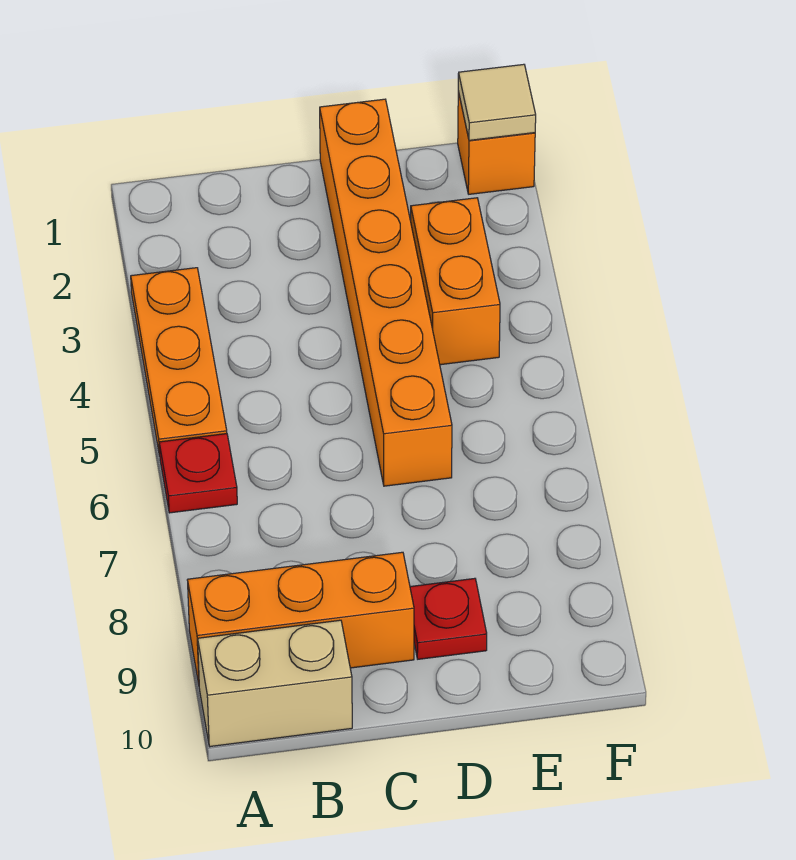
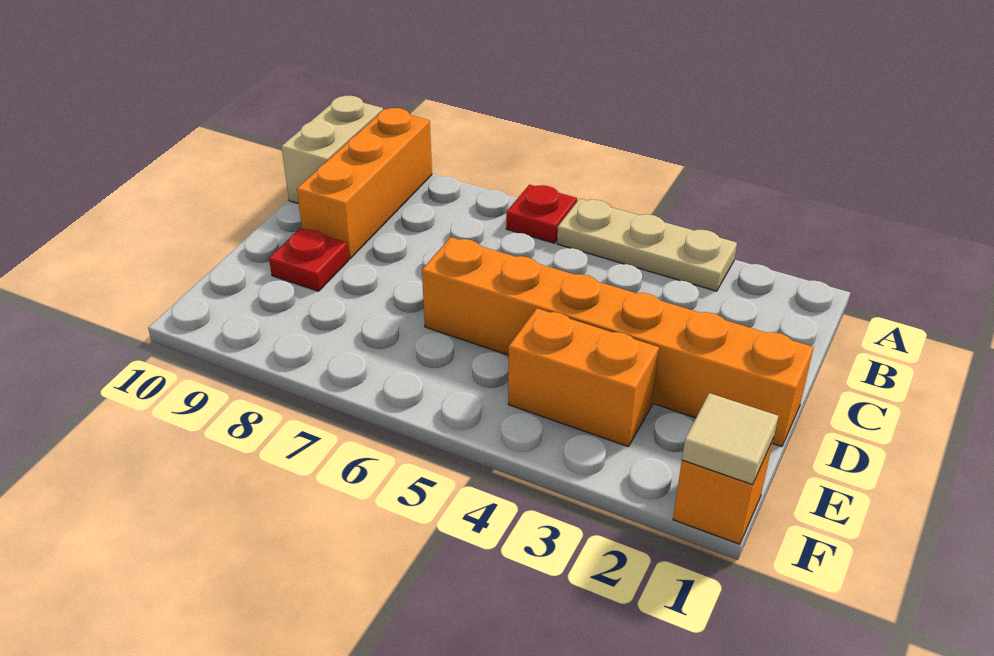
orange 1x3 plate [131,268,227,456] -> tan 1x3 plate [557,199,737,291]

